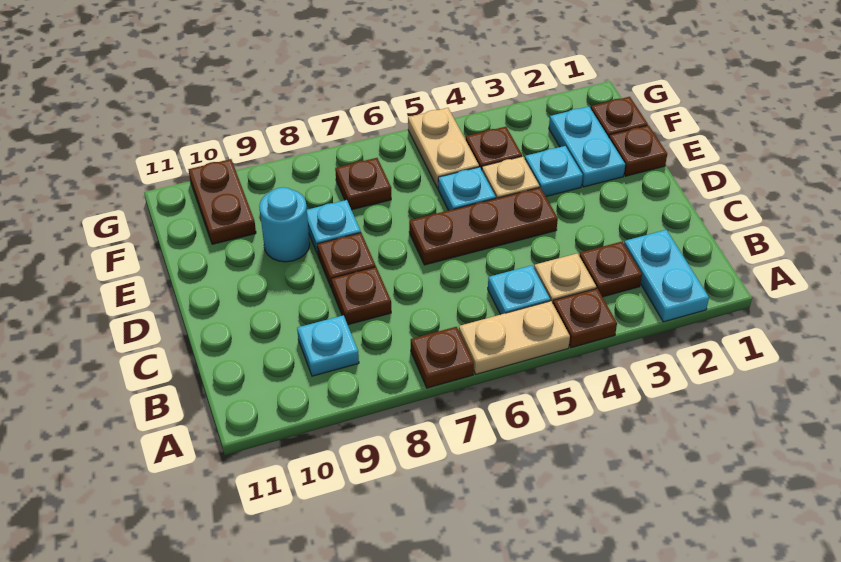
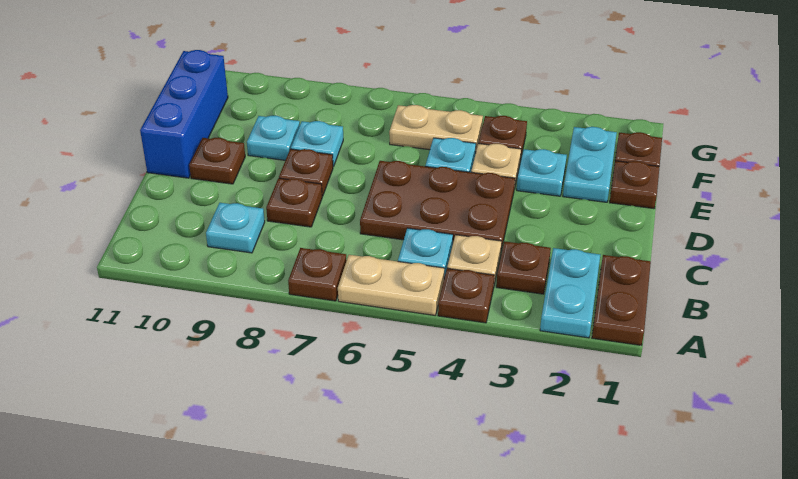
brown 1x3 plate [409,187,558,265] -> brown 2x3 plate [360,161,515,251]
none -> blue 1x3 brick [140,50,228,178]
cyan 1x1 round brick [259,187,310,262] -> cyan 1x1 plate [247,116,300,160]
tan 1x2 plate [408,108,479,188] -> tan 1x2 plate turned to [389,105,483,150]
brown 1x1 plate [335,158,391,210] -> brown 1x1 plate moved to [189,138,245,184]
brown 1x2 plate [188,159,256,244] -> brown 1x2 plate moved to [592,255,651,345]

